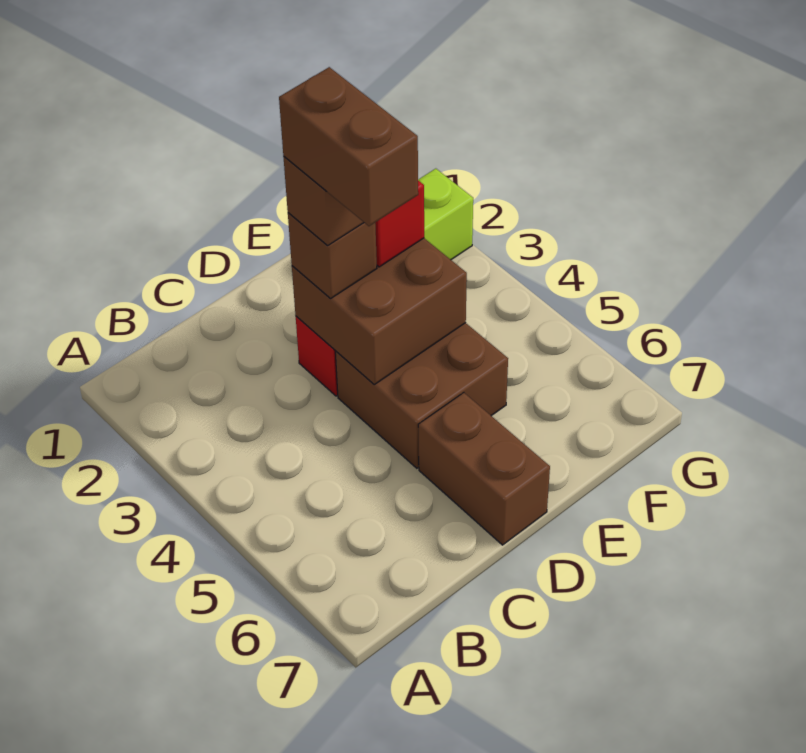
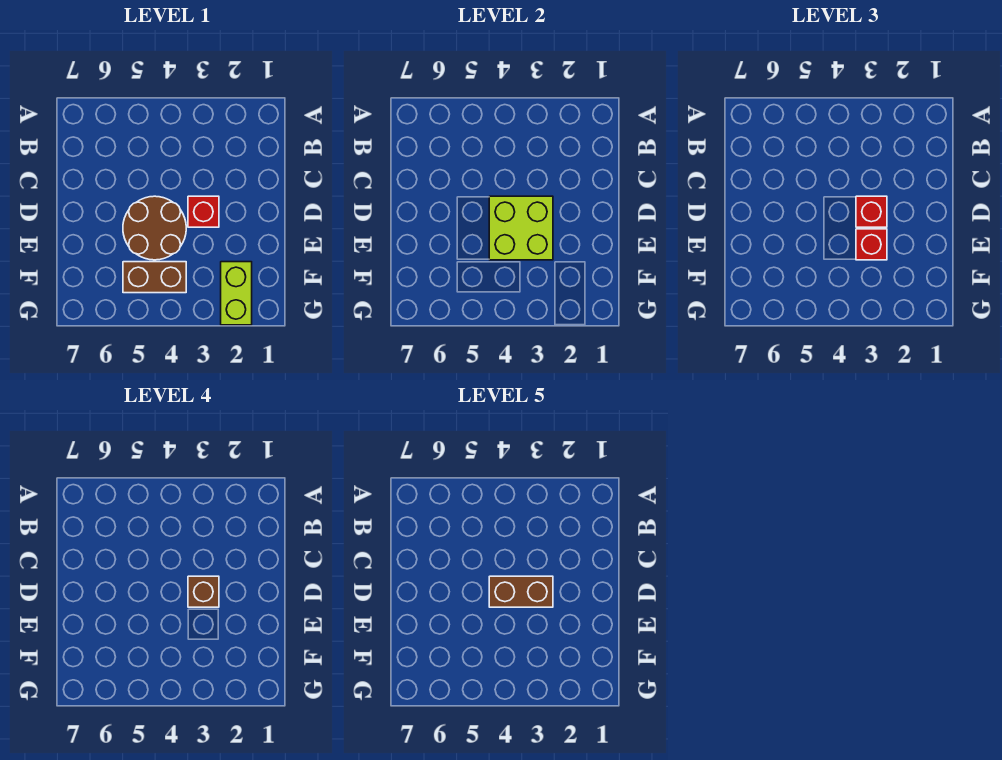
brown 2x2 brick [292,238,467,384] -> lime 2x2 brick [489,196,553,260]
brown 1x1 brick [288,213,377,298] -> red 1x1 brick [856,196,887,227]
brown 2x2 brick [335,323,508,468] -> brown 2x2 round brick [123,196,186,260]
brown 1x2 brick [418,393,550,545] -> brown 1x2 brick moved to [123,262,186,293]

